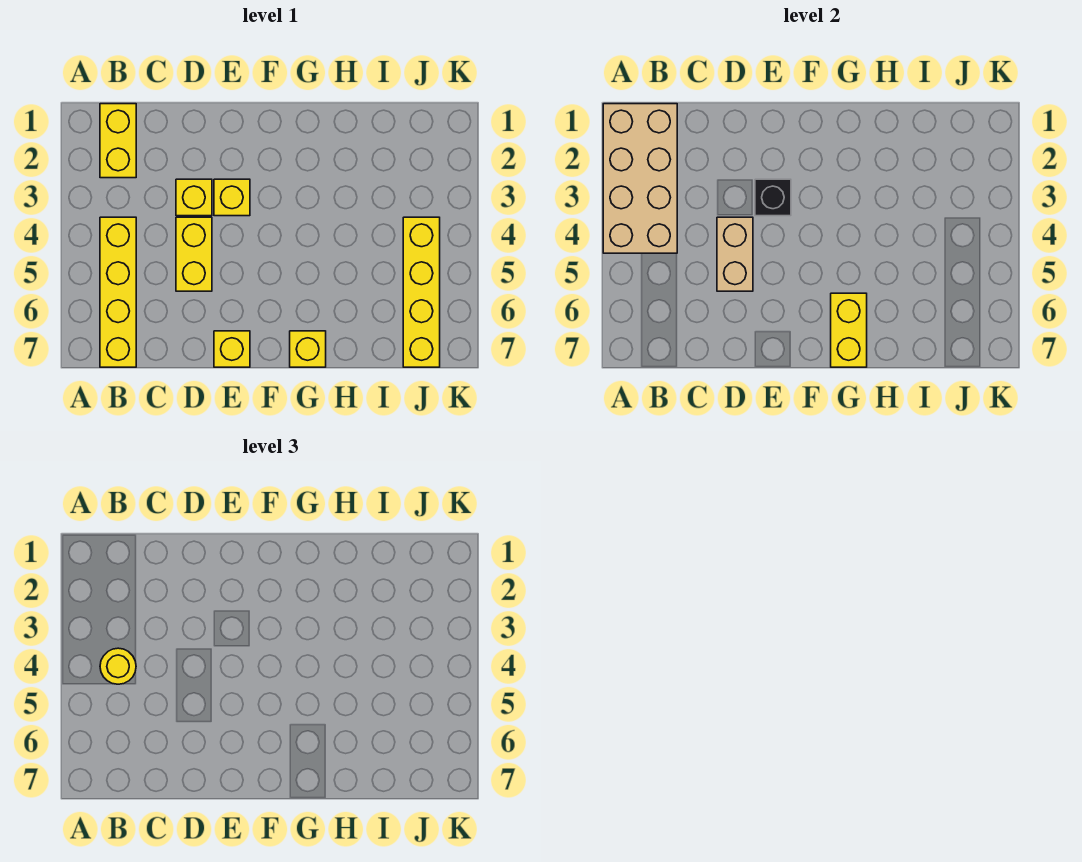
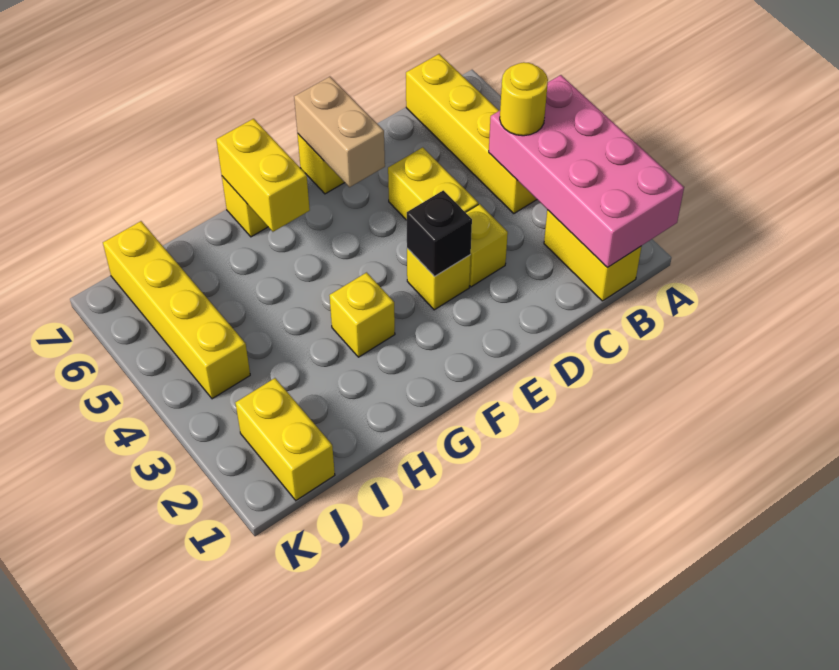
tan 2x4 brick [603,104,677,253] -> pink 2x4 brick [489,75,684,267]
tan 1x2 brick [717,217,753,291] -> tan 1x2 brick moved to [294,77,385,187]
none -> yellow 1x1 brick [329,272,395,357]
none -> yellow 1x2 brick [235,378,335,500]

